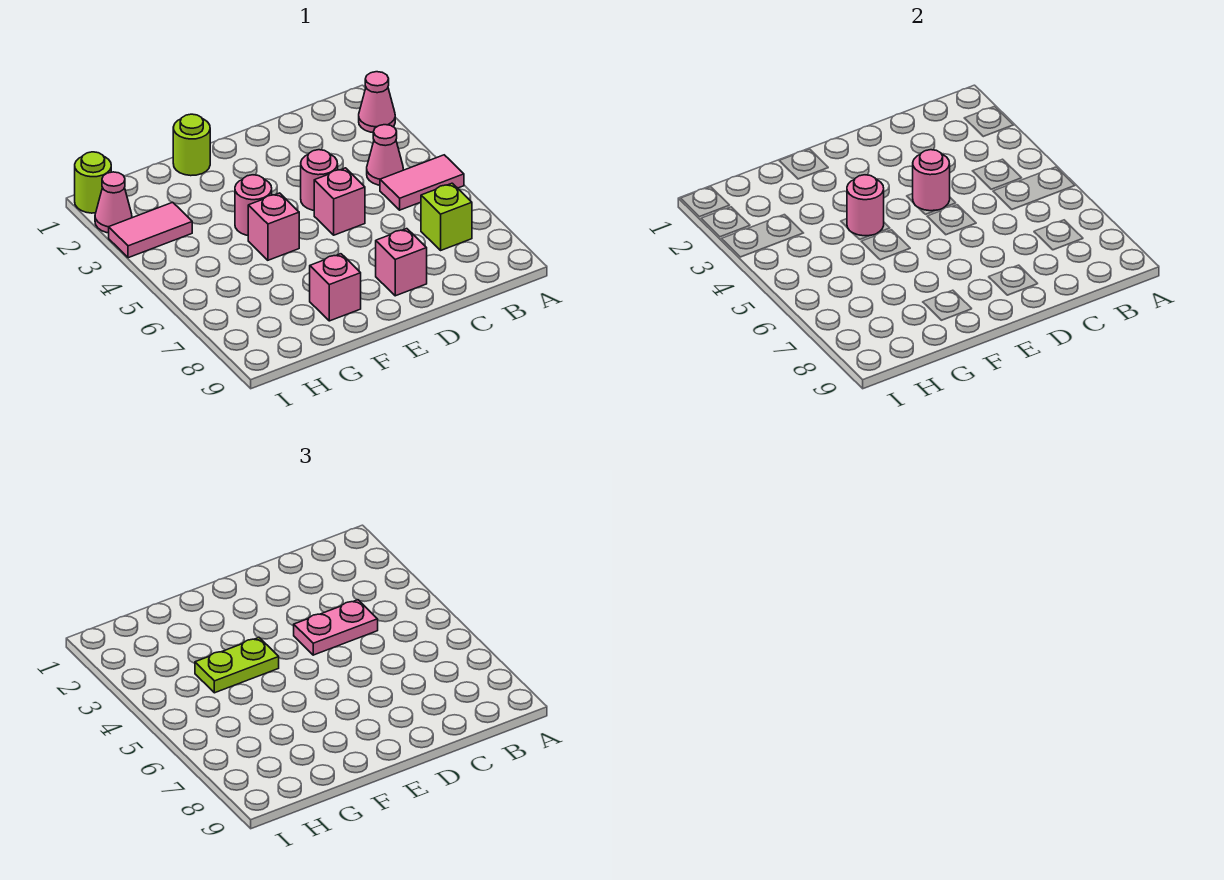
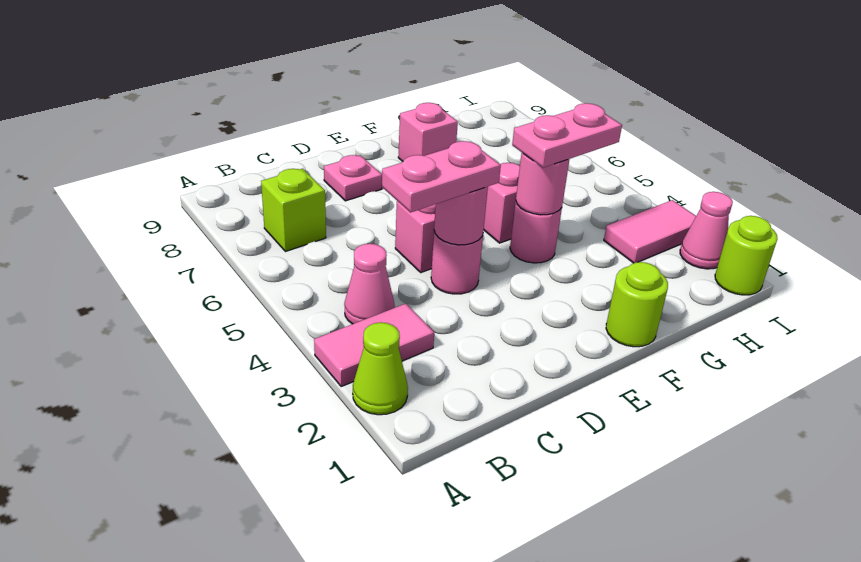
pink 1x1 cone [359,72,395,132] -> lime 1x1 cone [353,323,408,415]
pink 1x2 tile [380,155,464,210] -> pink 1x2 tile moved to [314,303,434,387]
pink 1x1 brick [376,229,427,296] -> pink 1x1 plate [324,155,382,201]
lime 1x2 plate [195,637,279,693] -> pink 1x2 plate [512,103,622,168]

